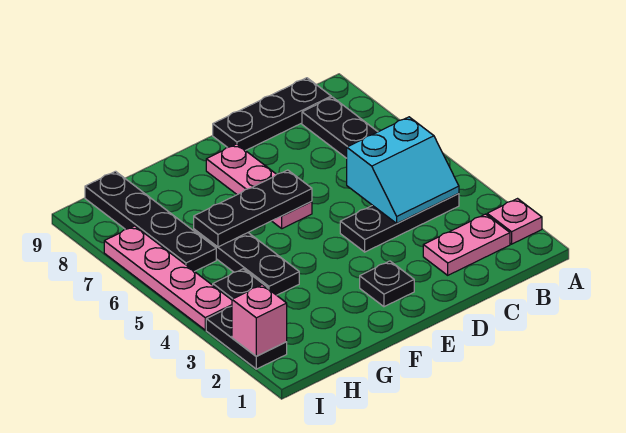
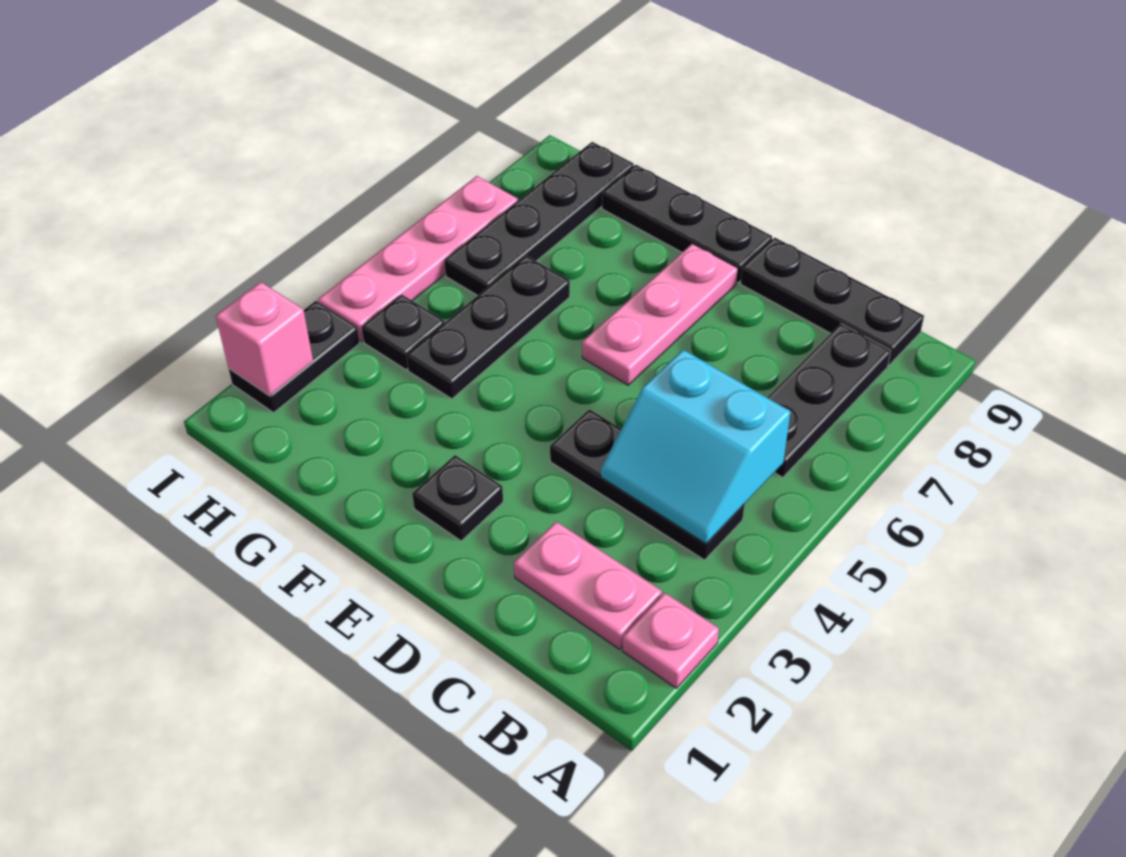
black 1x3 plate [194,170,312,247] -> black 1x3 plate moved to [602,165,772,283]

